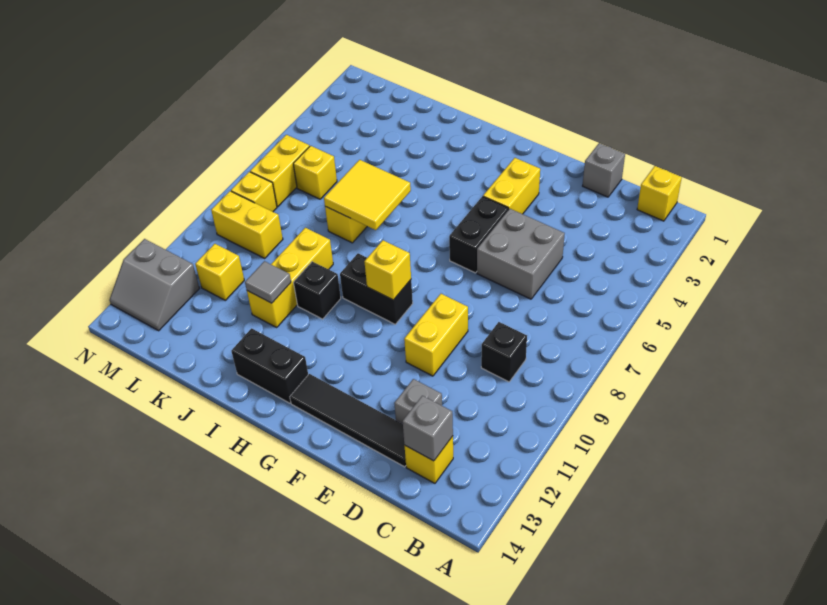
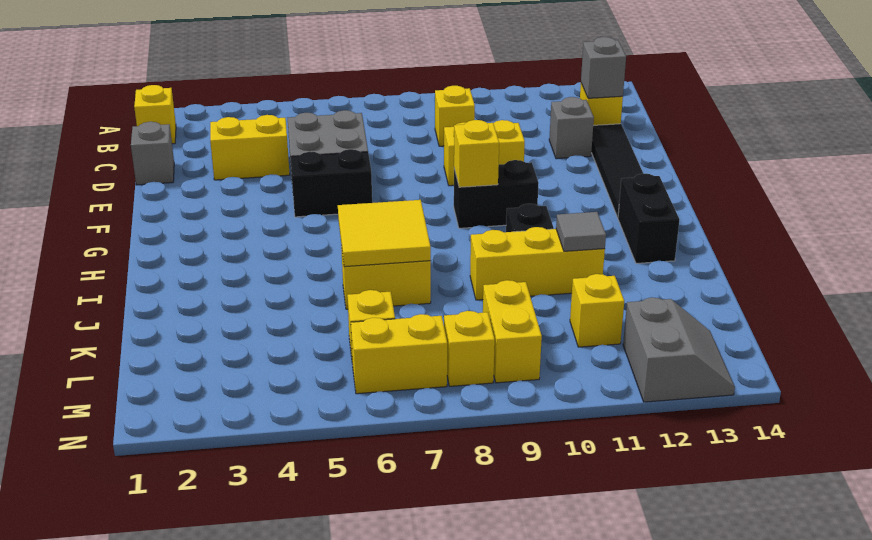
black 1x1 brick [481,322,527,382] -> yellow 1x1 brick [435,86,475,146]
yellow 1x2 brick [483,158,540,214] -> yellow 1x2 brick moved to [210,115,290,180]
black 1x2 brick [340,253,413,324] -> black 1x2 brick turned to [454,160,539,228]

